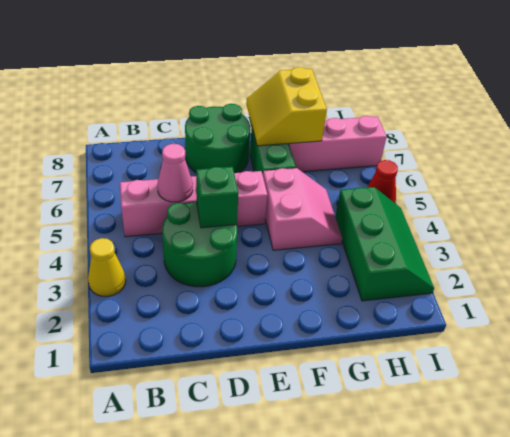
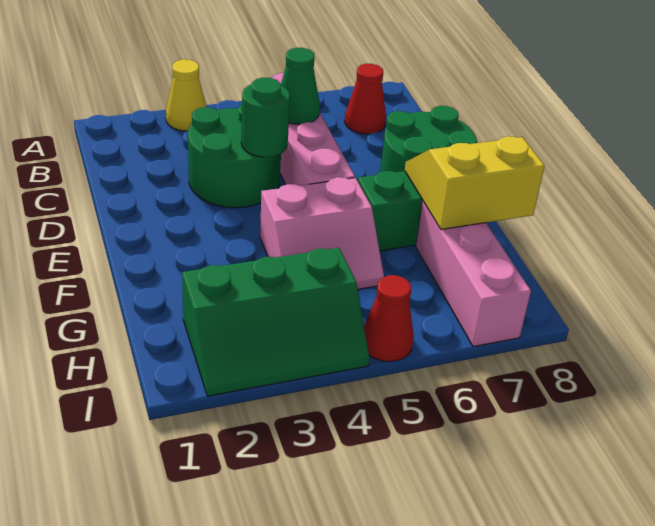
none -> red 1x1 cone [345,64,386,134]
pink 1x1 cone [157,144,193,202] -> green 1x1 cone [281,48,320,124]
green 1x1 brick [196,167,238,228] -> green 1x1 round brick [241,78,290,157]

